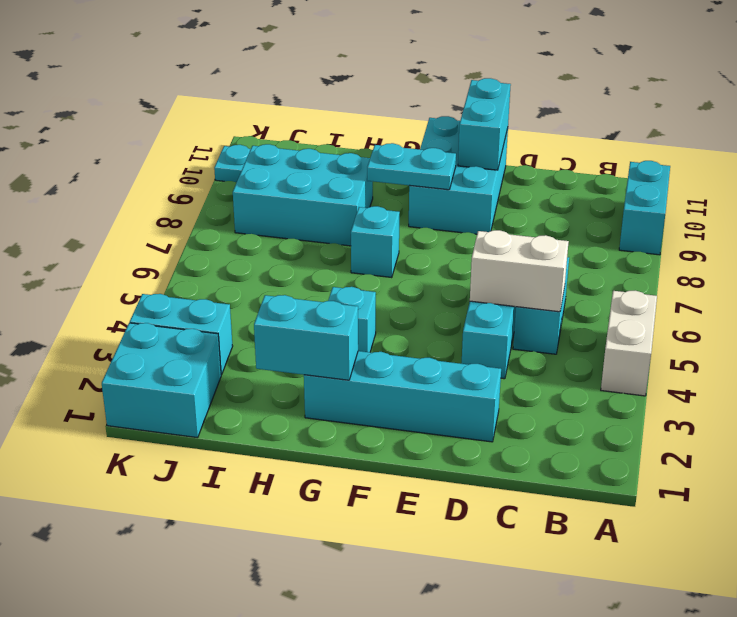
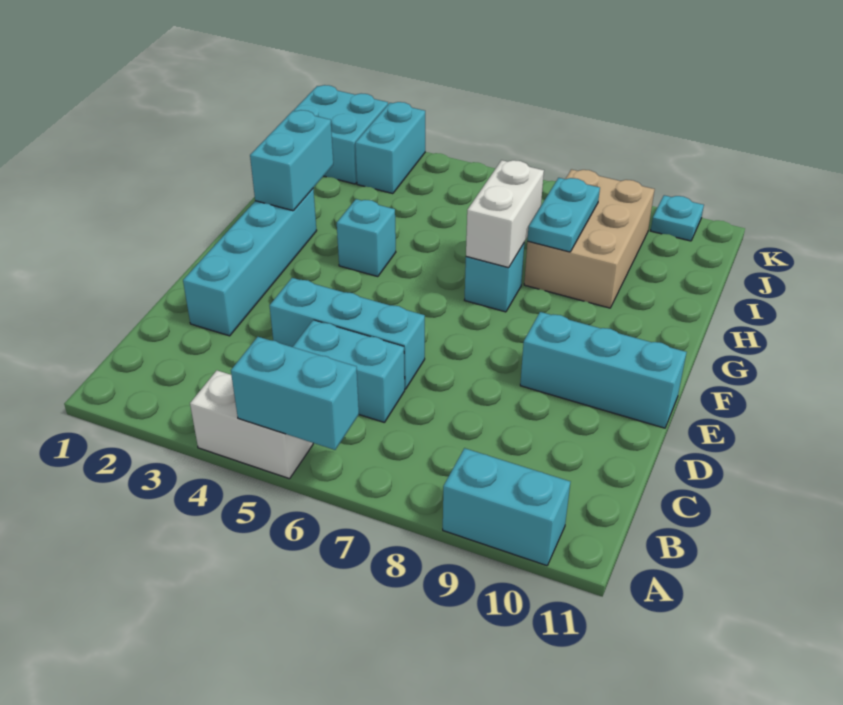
white 1x2 brick [470,230,569,312] -> white 1x2 brick moved to [466,160,544,268]
cyan 2x3 brick [409,116,508,234] -> cyan 1x3 brick [520,312,687,428]
cyan 1x2 brick [458,78,511,170] -> cyan 1x2 brick moved to [231,337,359,450]
cyan 1x2 plate [367,143,456,190] -> cyan 1x2 plate moved to [527,178,600,252]
cyan 2x3 brick [233,144,373,246] -> tan 2x3 brick [524,169,655,308]

